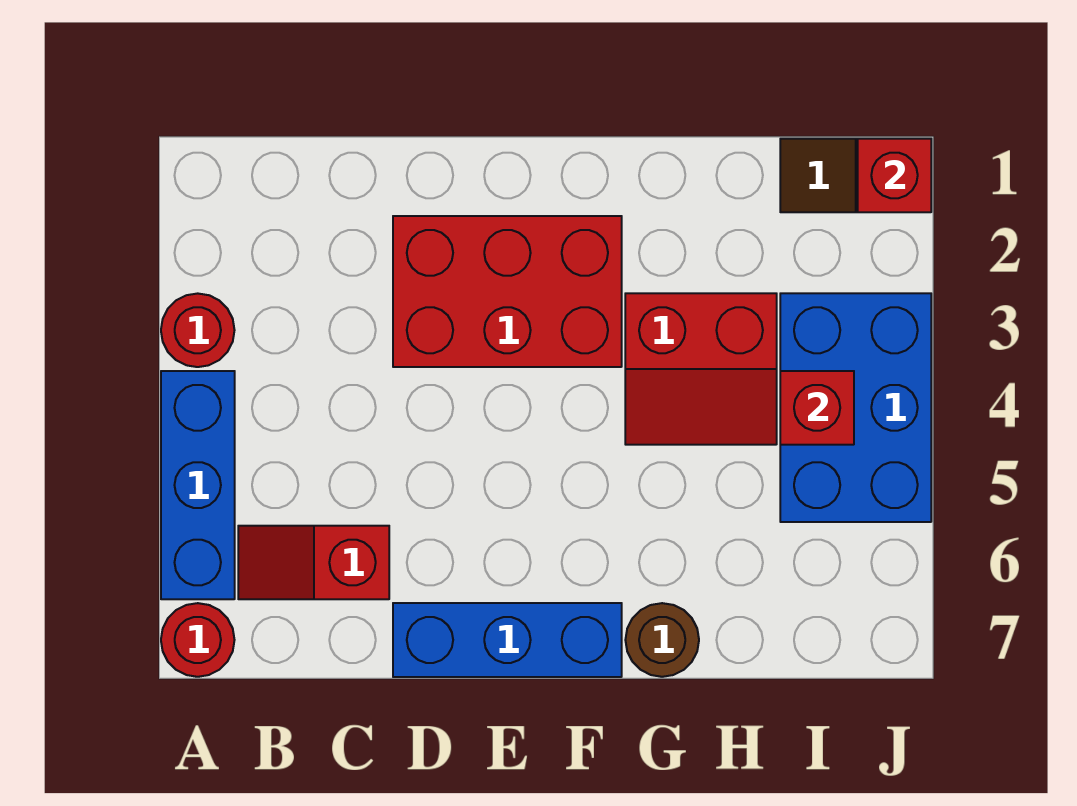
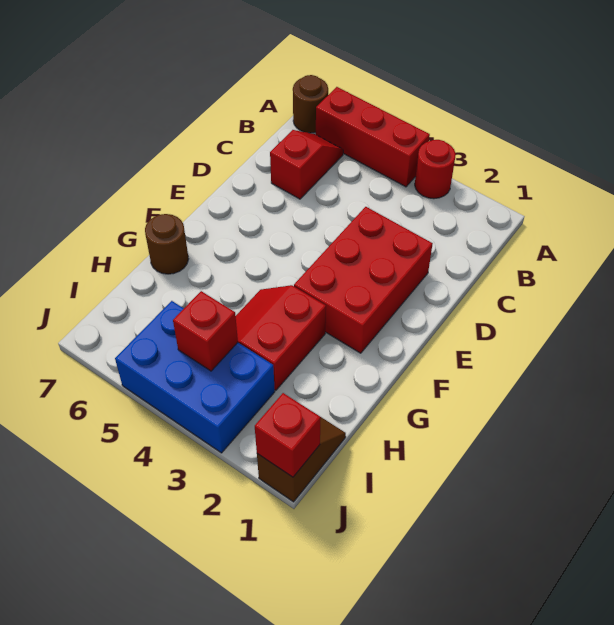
blue 1x3 brick [161,371,235,599] -> red 1x3 brick [316,87,430,187]
red 1x1 round brick [161,603,234,677] -> brown 1x1 round brick [293,75,328,133]
blue 1x3 brick [393,603,622,677] -> none

